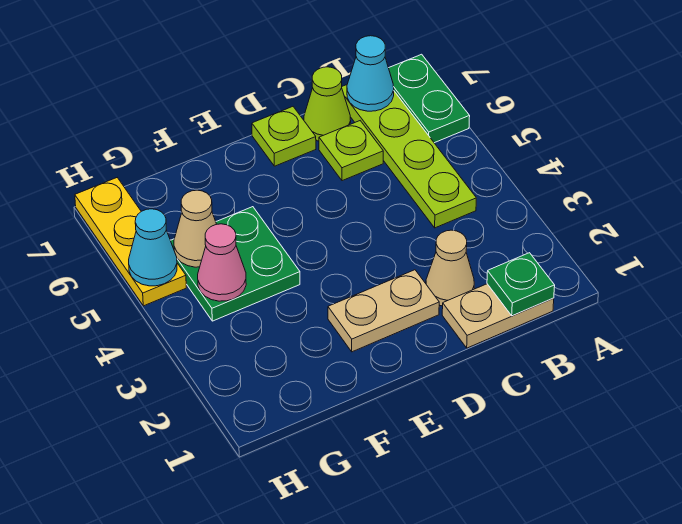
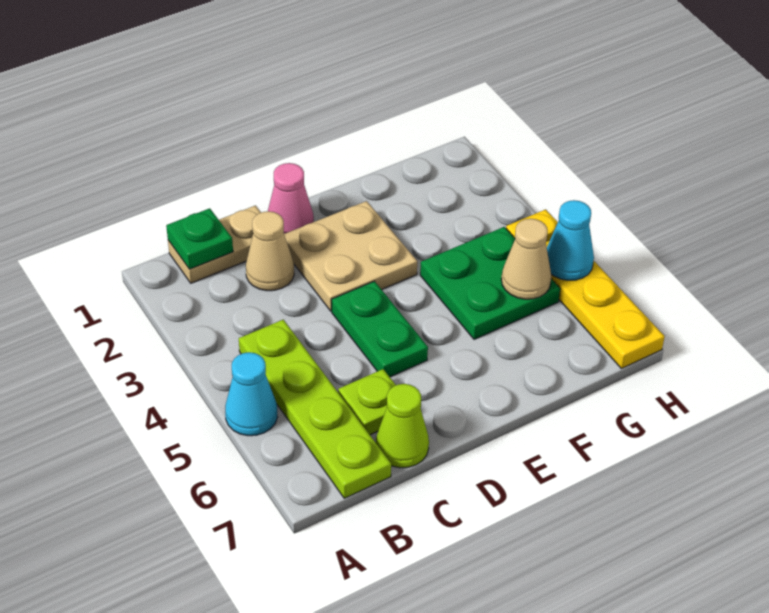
green 1x2 plate [389,54,470,143] -> green 1x2 plate moved to [332,281,428,377]
cyan 1x1 cone [347,36,394,111] -> cyan 1x1 cone moved to [225,352,278,436]
tan 1x2 plate [328,270,439,352] -> tan 2x2 plate [284,201,417,311]
lime 1x1 plate [252,107,316,166] -> none
pink 1x1 cone [198,224,246,301] -> pink 1x1 cone moved to [268,163,314,234]
yellow 1x3 plate [75,178,186,306] -> yellow 1x4 plate [506,209,665,369]

